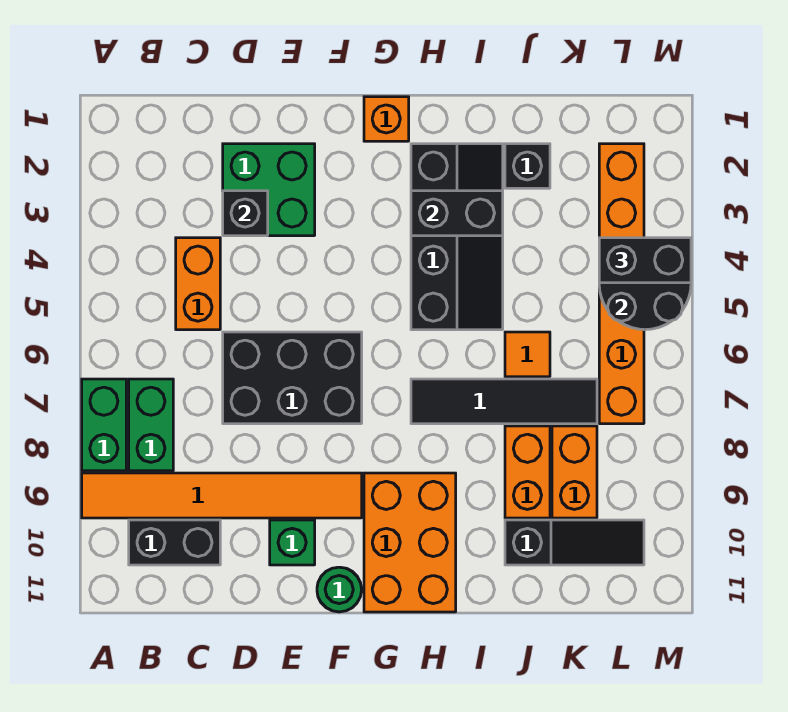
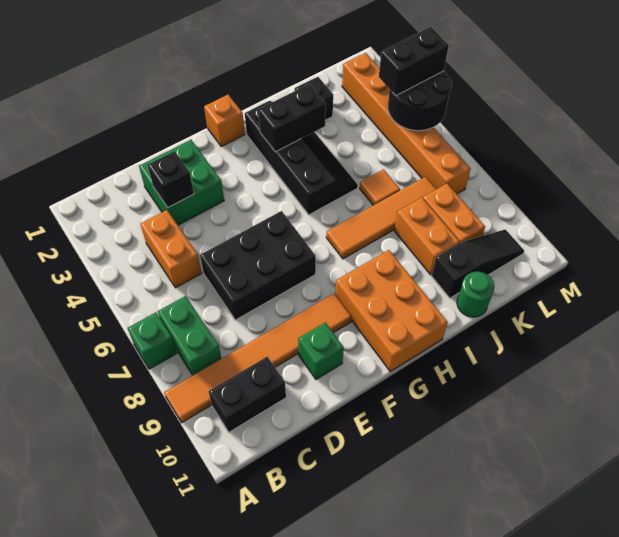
green 1x2 brick [82,379,126,471] -> green 1x1 brick [127,312,177,369]
green 1x1 round brick [317,567,362,612] -> green 1x1 round brick moved to [457,272,494,317]
black 1x4 tile [411,379,597,424] -> orange 1x4 tile [326,177,436,259]

